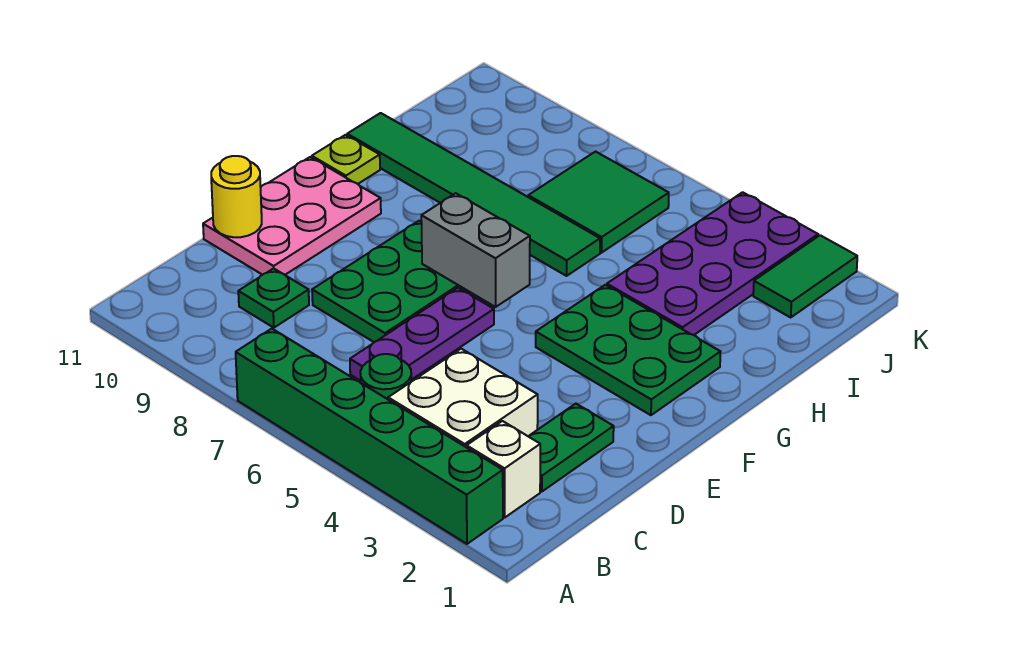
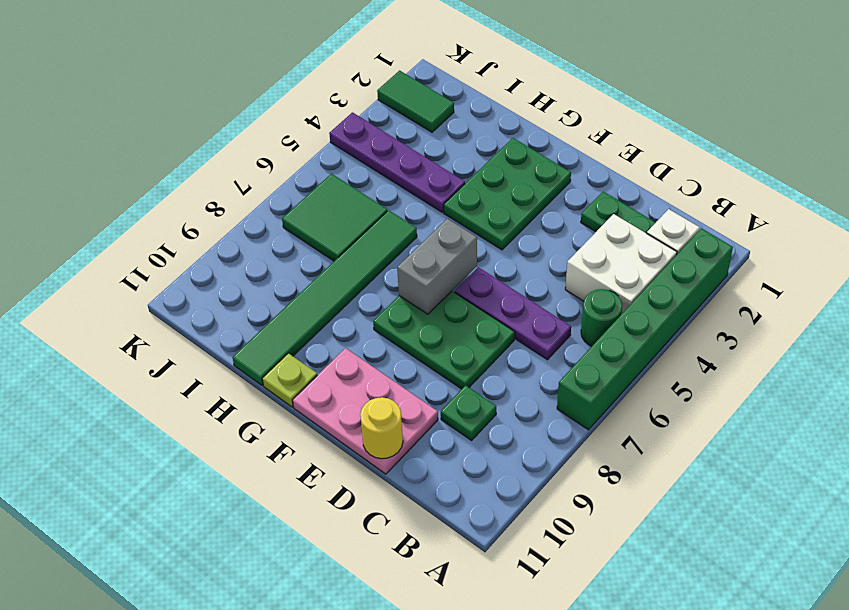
purple 2x4 plate [607,192,818,335] -> purple 1x4 plate [329,113,465,212]

